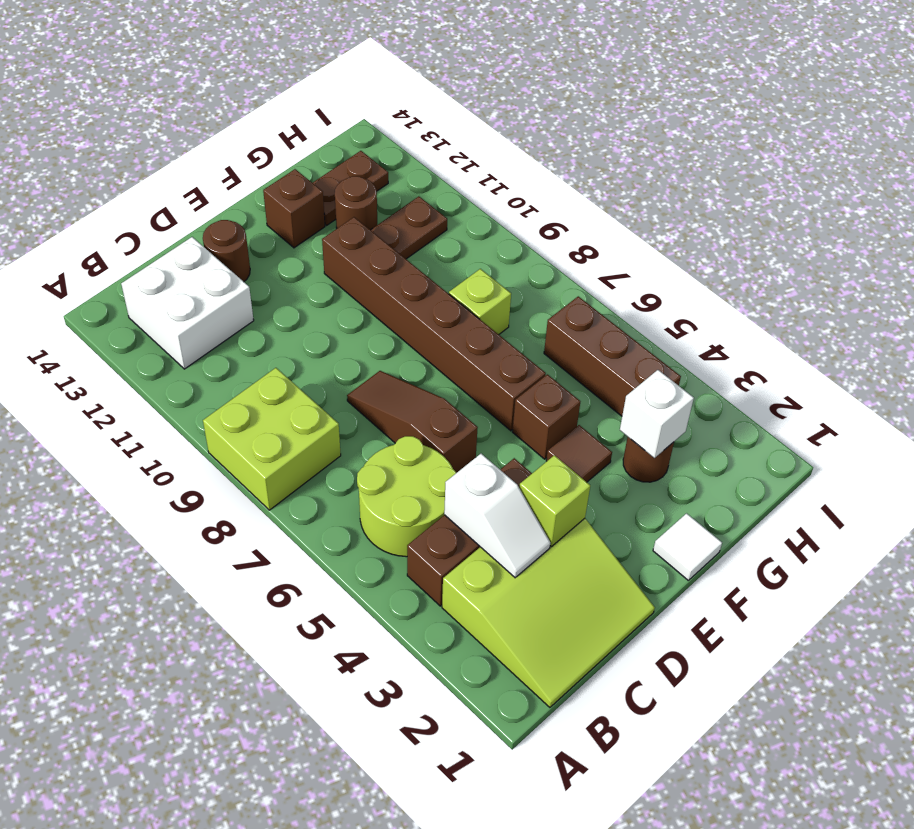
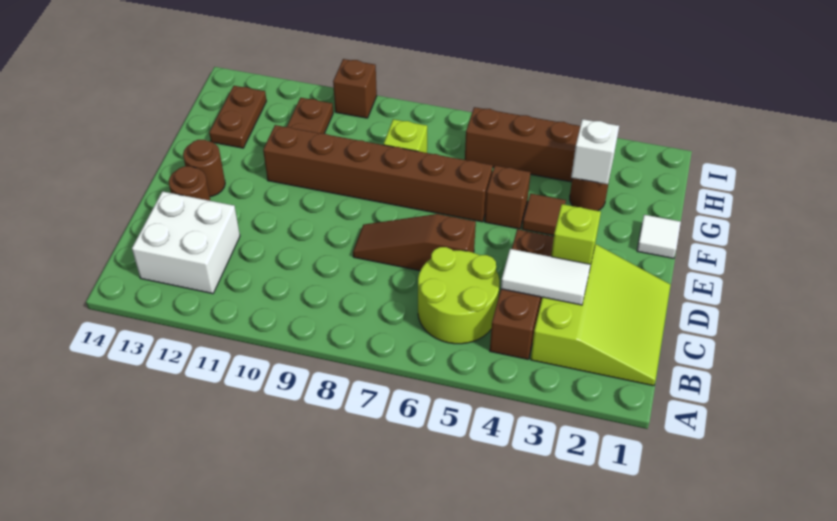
lime 2x2 brick [203,368,341,510] -> none
white 1x2 slope [444,454,550,578] -> white 1x2 tile [501,249,591,305]
brown 1x1 brick [263,169,325,248] -> brown 1x1 brick moved to [333,59,377,118]
brown 1x1 round brick [335,176,377,230] -> brown 1x1 round brick moved to [183,140,225,197]

